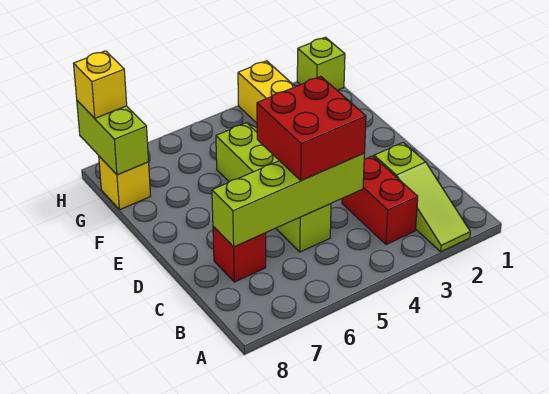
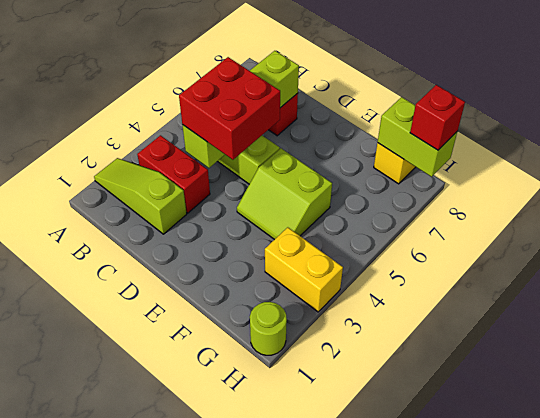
lime 1x1 brick [297,37,345,90] -> lime 1x1 round brick [250,302,287,355]
yellow 1x1 brick [74,51,127,118] -> red 1x1 brick [410,85,465,150]

